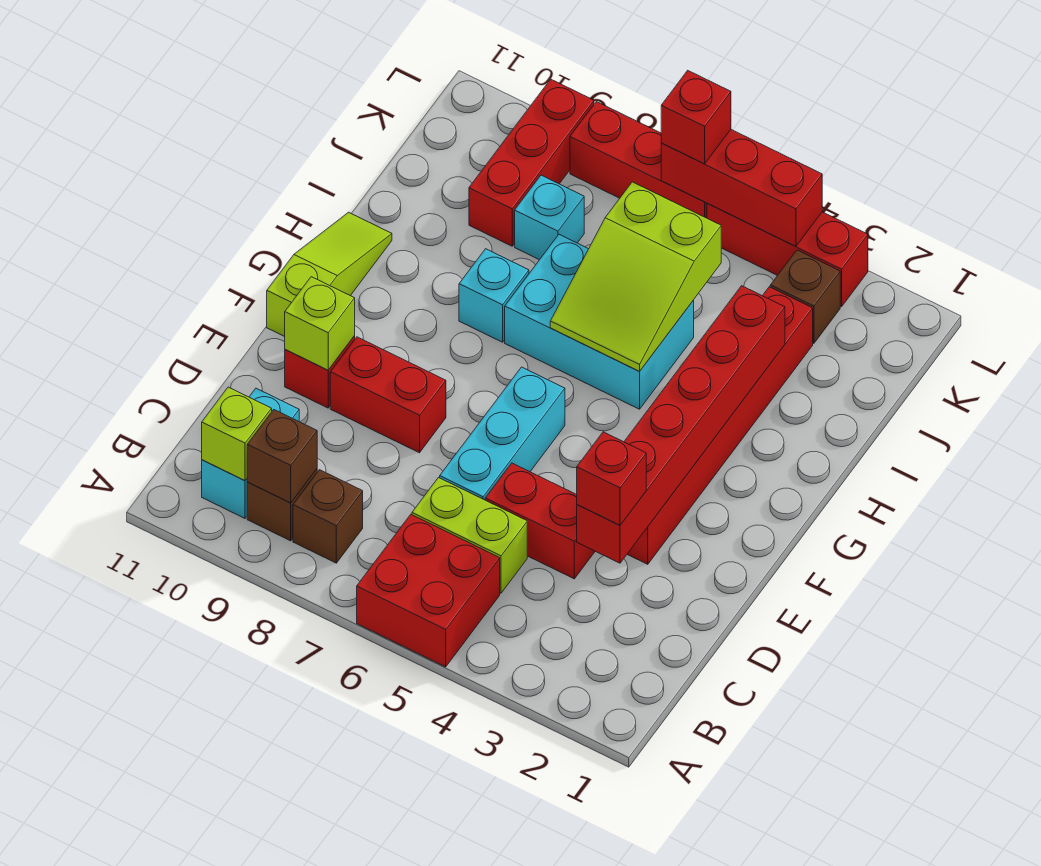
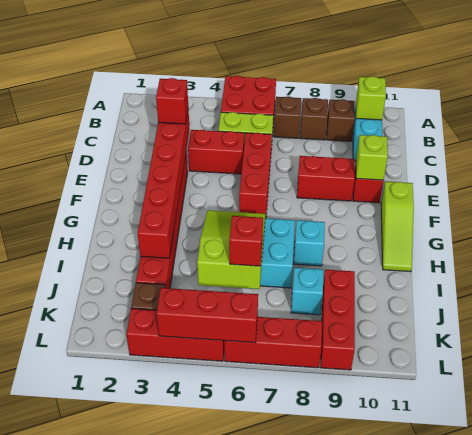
brown 1x1 brick [247,410,317,503] -> brown 1x1 brick moved to [274,96,301,138]
cyan 1x3 brick [440,367,565,500] -> red 1x3 brick [239,133,272,217]
red 1x1 brick [661,70,731,164] -> red 1x1 brick moved to [229,216,263,266]

